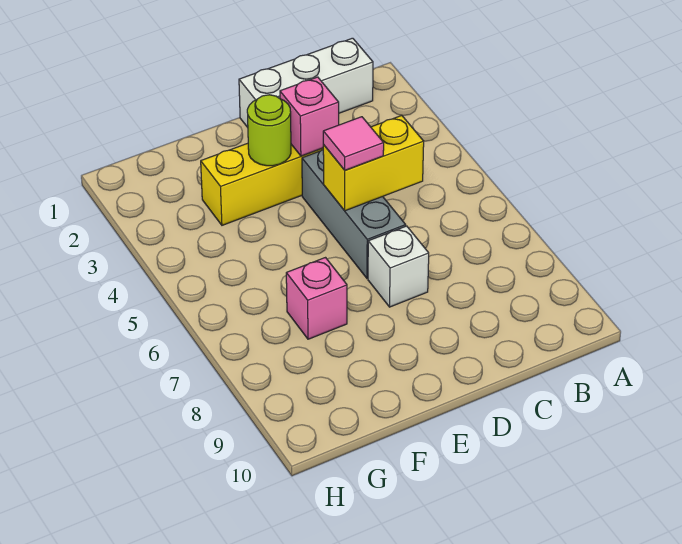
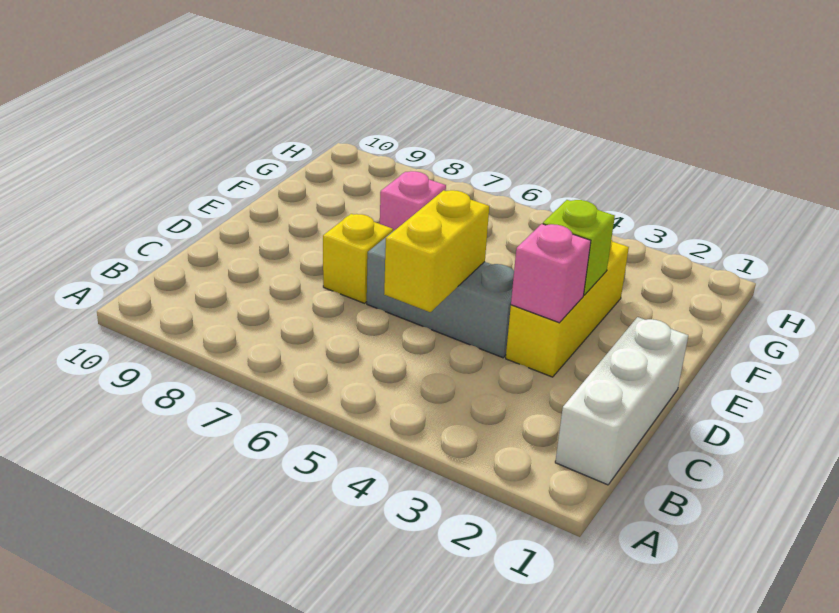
pink 1x1 tile [323,117,384,170] -> none
white 1x1 brick [368,226,429,307] -> yellow 1x1 brick [323,214,393,303]
lime 1x1 round brick [247,95,291,166] -> lime 1x1 brick [543,200,615,295]

